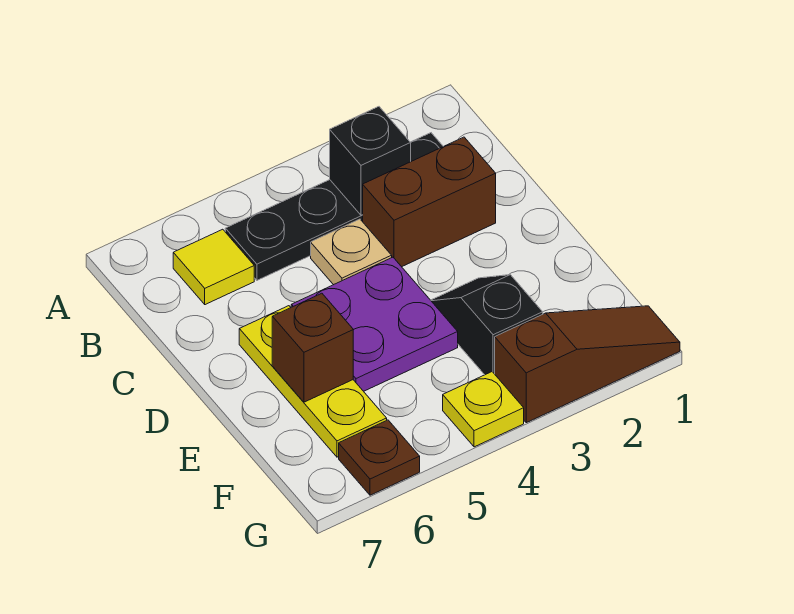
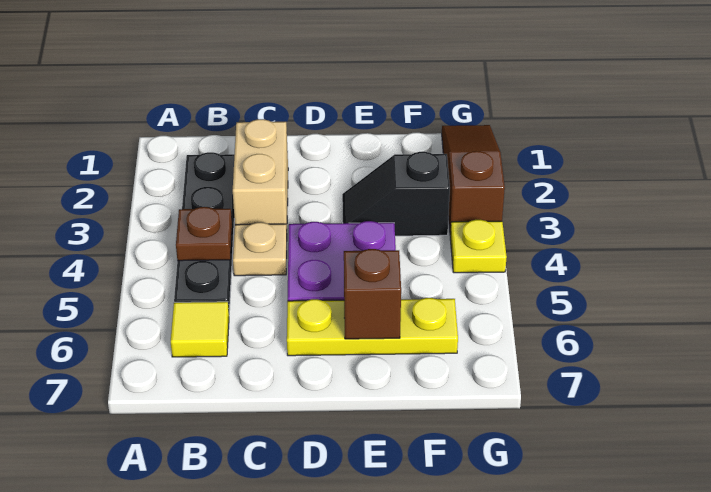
black 1x1 brick [330,107,411,215] -> none
brown 1x2 brick [363,137,496,267] -> tan 1x2 brick [233,119,288,230]
brown 1x1 plate [339,420,420,495] -> brown 1x1 plate moved to [176,207,232,261]

